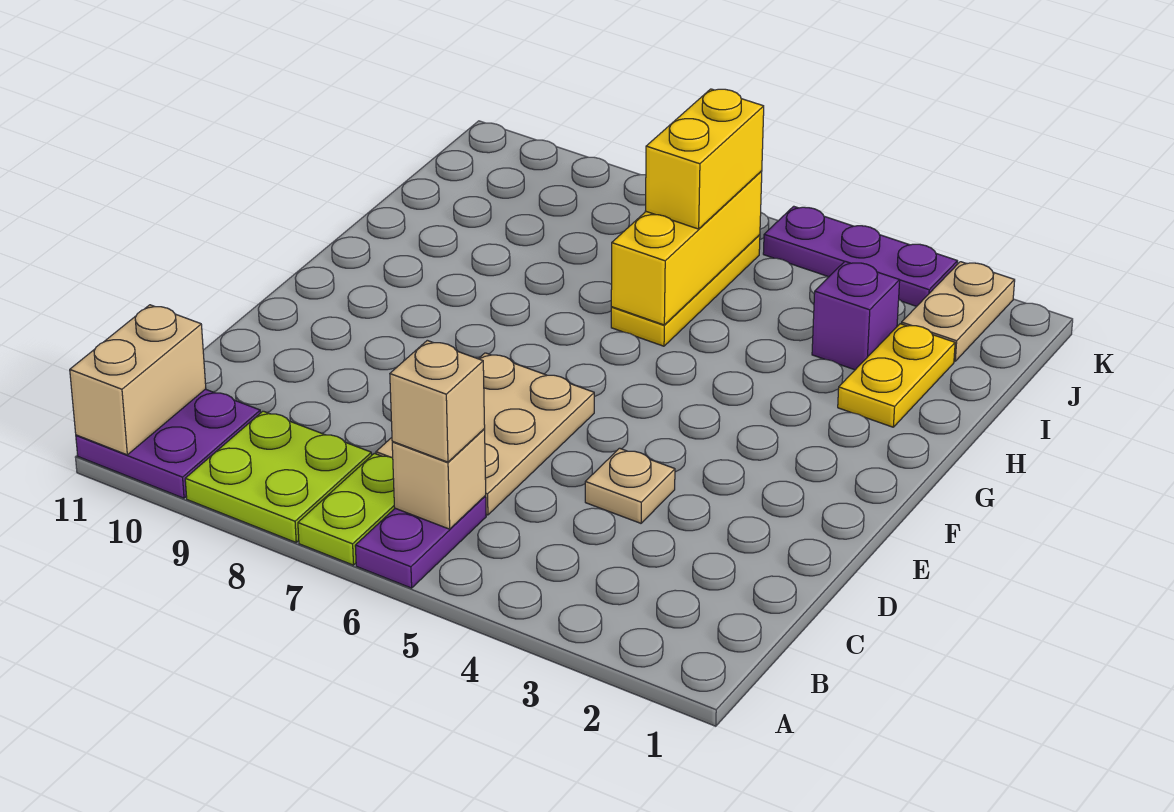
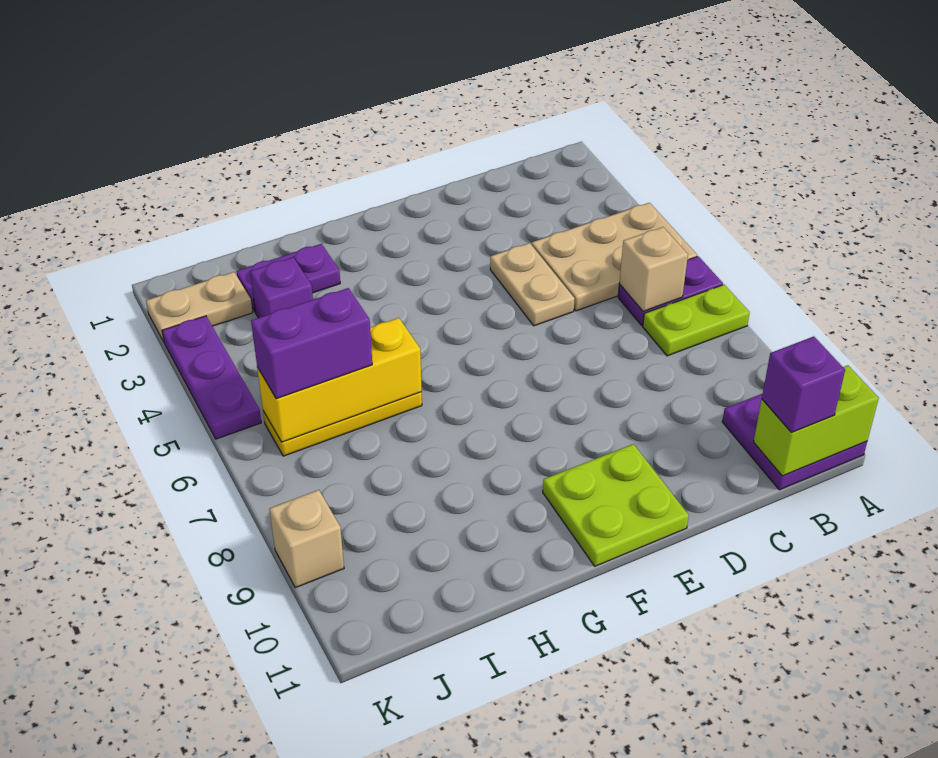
lime 2x2 plate [185,411,372,542] -> lime 2x2 plate moved to [543,444,689,566]
tan 1x2 brick [70,305,206,455] -> lime 1x2 brick [754,365,879,476]
tan 1x1 brick [390,340,485,462] -> tan 1x1 brick moved to [269,490,344,588]
none -> purple 1x1 brick [762,336,845,432]
tan 2x3 plate [376,353,594,515] -> tan 2x3 plate moved to [532,203,697,311]
tan 1x1 plate [585,448,675,523] -> tan 1x2 plate [490,243,575,326]
yellow 1x2 plate [838,324,955,427] -> purple 1x2 plate [236,244,340,311]
yellow 1x2 brick [646,89,764,229] -> purple 1x2 brick [251,288,372,399]

